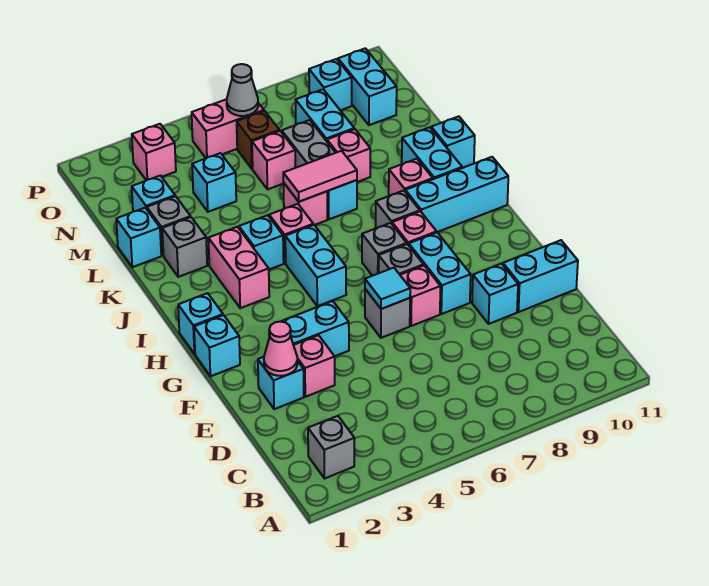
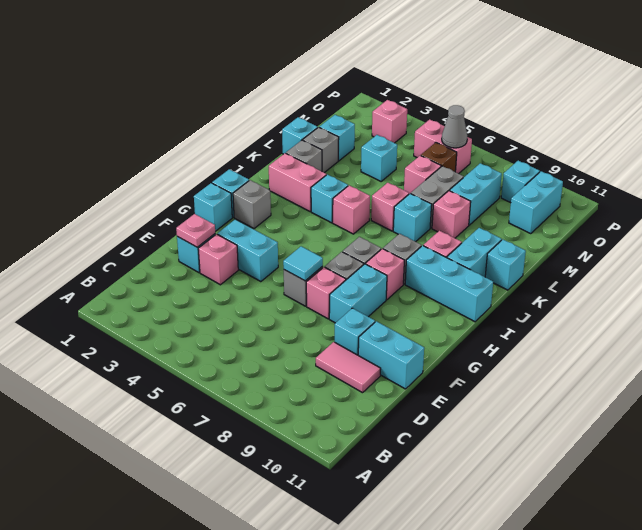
grey 1x1 brick [308,416,354,479] -> grey 1x1 brick moved to [233,180,271,229]
pink 1x1 cone [264,321,297,376] -> pink 1x1 plate [176,214,215,247]
cyan 1x2 brick [285,225,346,306] -> none
pink 1x2 brick [208,227,269,308] -> pink 1x2 brick turned to [269,153,326,211]
pink 1x2 tile [283,151,357,202] -> pink 1x2 tile moved to [316,342,381,393]

